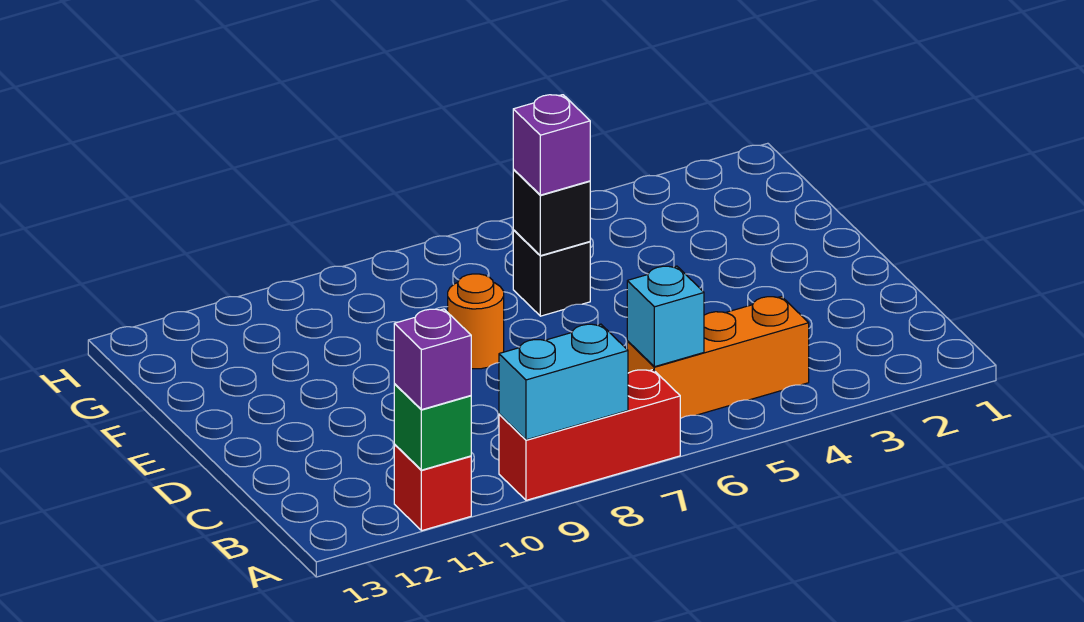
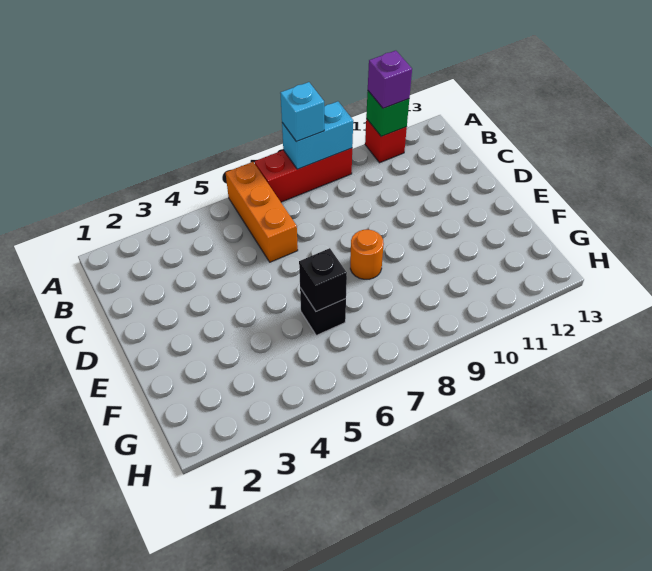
orange 1x3 brick [627,296,809,419] -> orange 1x3 brick turned to [226,162,298,262]
cyan 1x1 brick [627,266,704,367] -> cyan 1x1 brick moved to [280,82,324,142]
purple 1x1 brick [513,95,590,195] -> none

